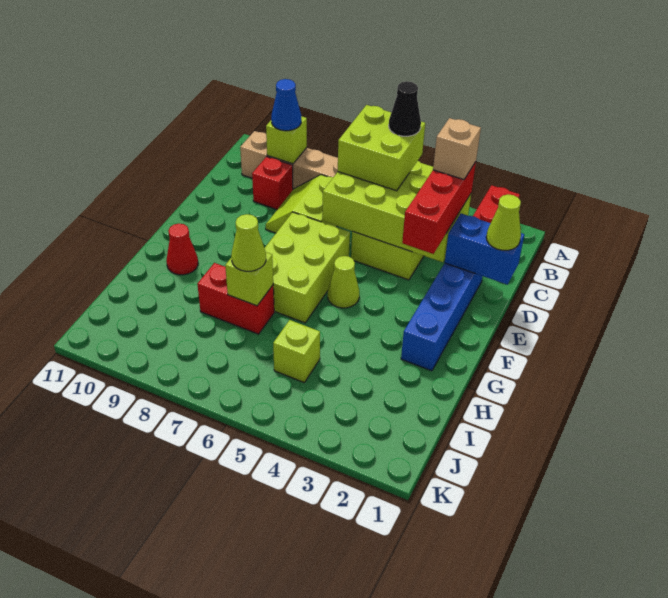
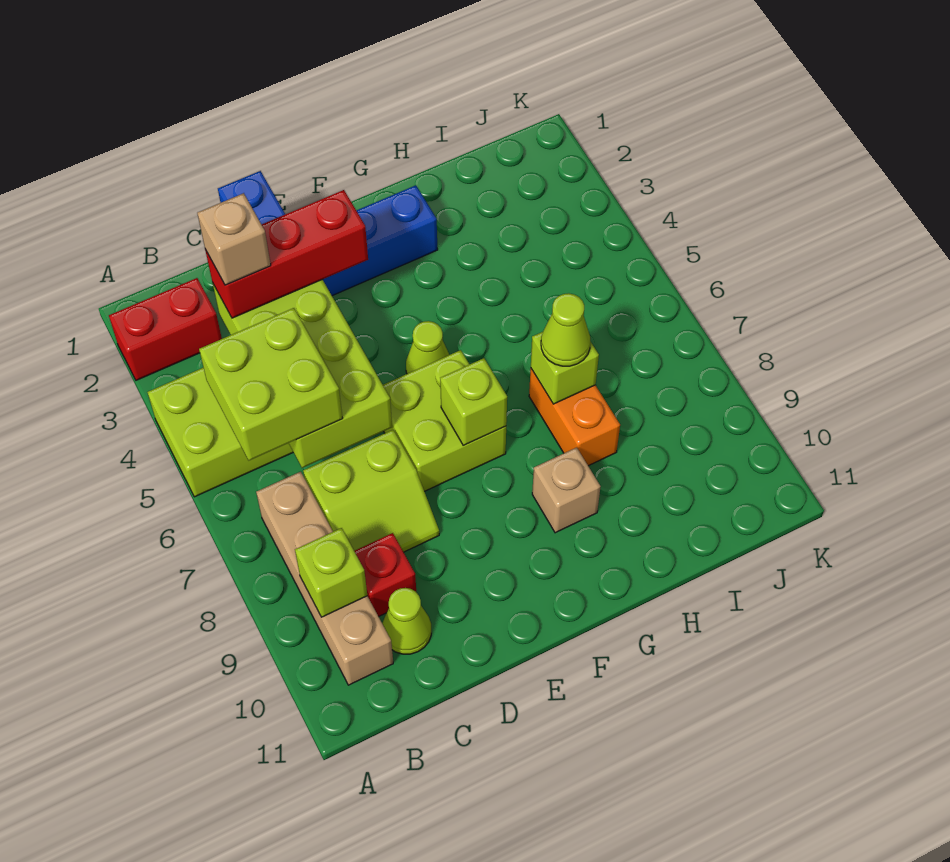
black 1x1 cone [389,81,421,136] -> none
blue 1x1 cone [271,79,301,131] -> none
lime 1x1 cone [486,195,521,250] -> lime 1x1 cone moved to [382,588,431,654]
lime 2x3 brick [265,212,350,323] -> lime 2x2 brick [383,350,506,491]
none -> tan 1x1 brick [532,447,601,533]
red 1x1 cone [166,224,198,275] -> none
red 1x2 brick [197,263,274,334] -> orange 1x2 brick [529,369,620,466]
lime 1x1 brick [273,320,320,382] -> lime 1x1 brick moved to [440,358,507,445]

